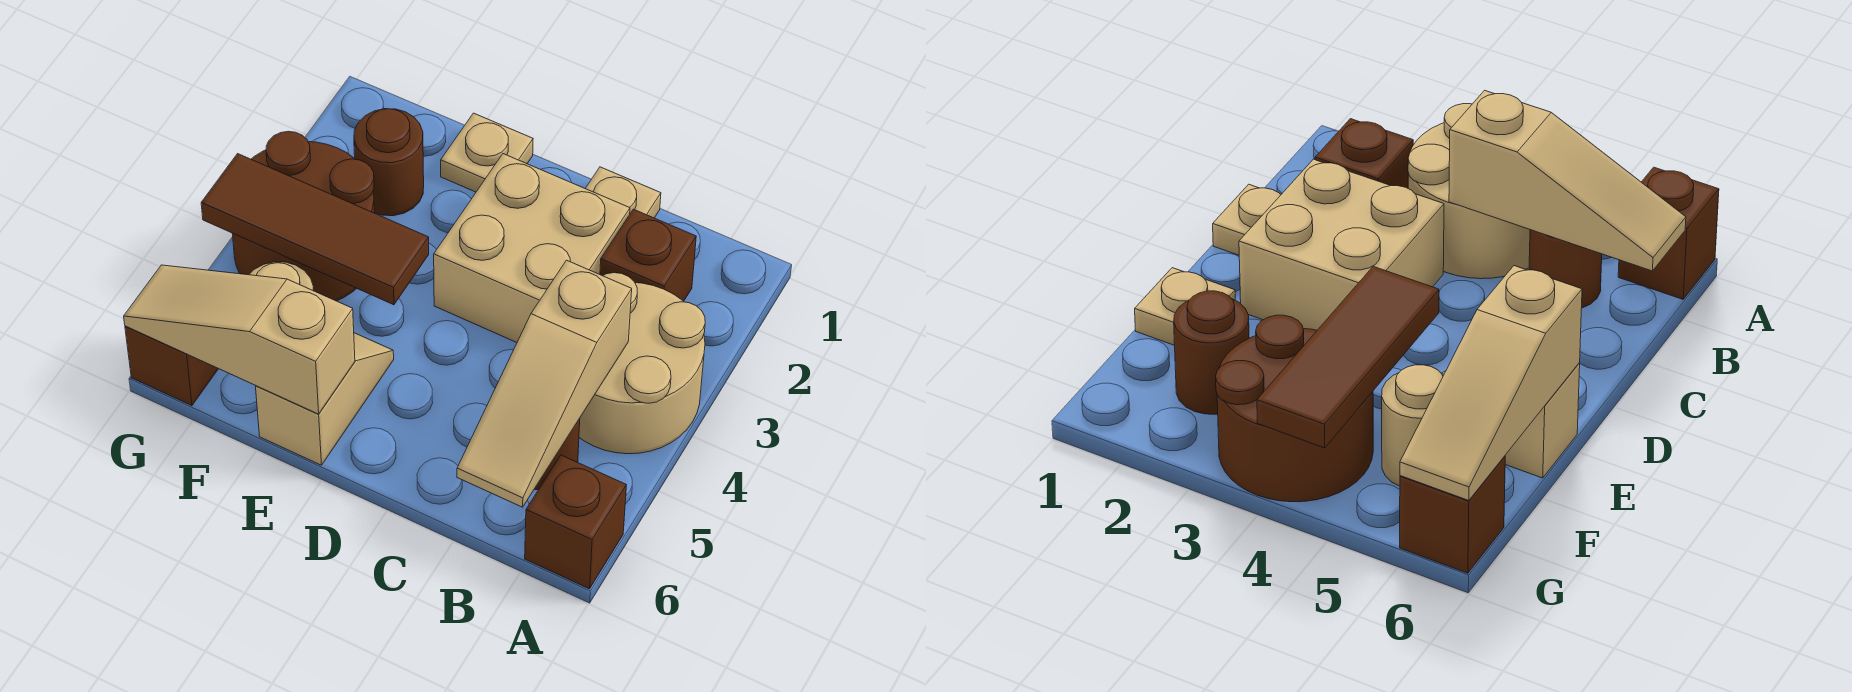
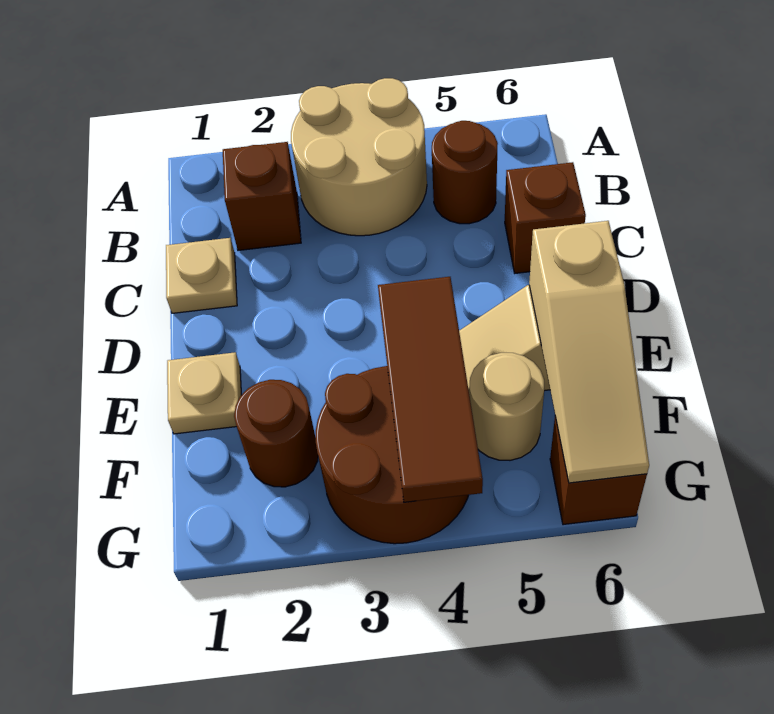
brown 1x1 brick [525,455,626,589] -> brown 1x1 brick moved to [505,162,586,273]
tan 1x3 slope [457,260,632,507] -> none
tan 2x2 brick [434,154,630,342] -> none

